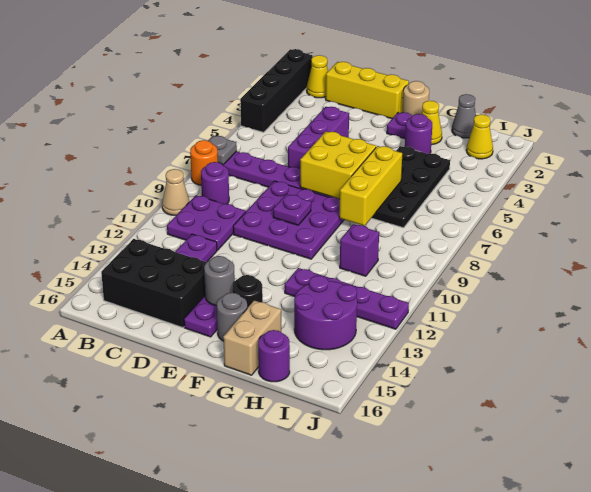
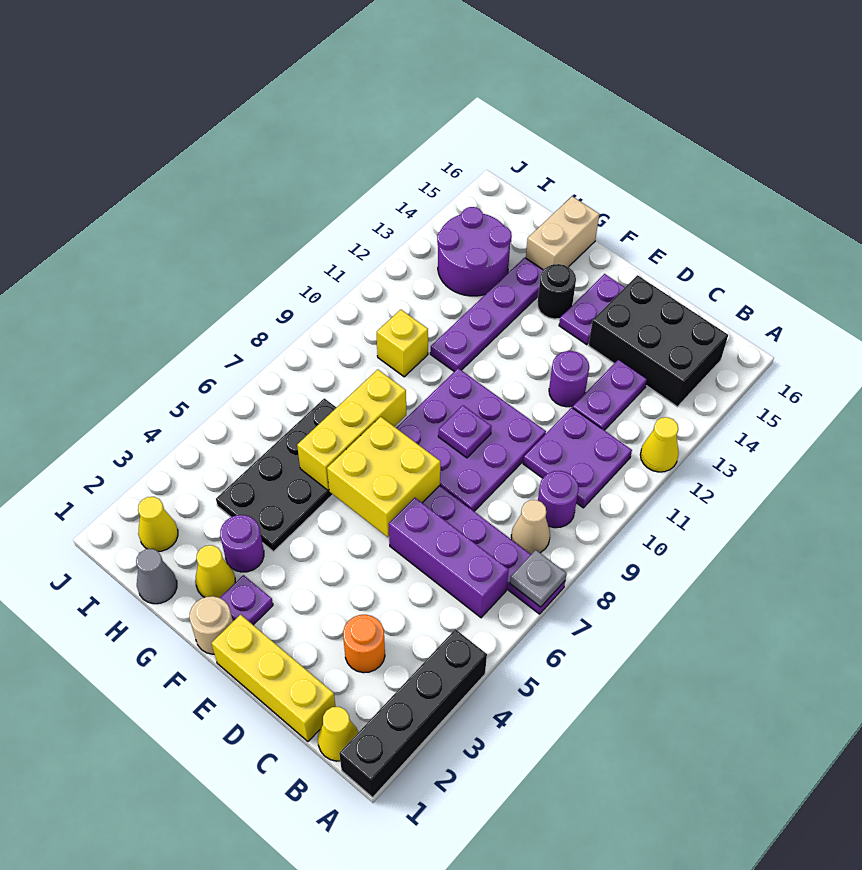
orange 1x1 round brick [190,140,218,185] -> orange 1x1 round brick moved to [343,615,385,673]
tan 1x1 cone [162,169,190,215] -> tan 1x1 cone moved to [511,500,550,554]
none -> yellow 1x1 cone [640,417,679,472]
purple 1x3 brick [288,107,349,169] -> purple 1x3 brick turned to [389,498,509,618]
grey 1x1 round brick [204,256,235,306] -> none
grey 1x1 round brick [217,293,247,341] -> none
purple 1x4 plate [285,268,409,329] -> purple 1x4 plate turned to [430,258,543,372]
purple 1x1 brick [340,224,379,276] -> yellow 1x1 brick [377,310,428,377]
purple 1x1 round brick [258,330,290,382] -> purple 1x1 round brick moved to [549,351,589,407]

